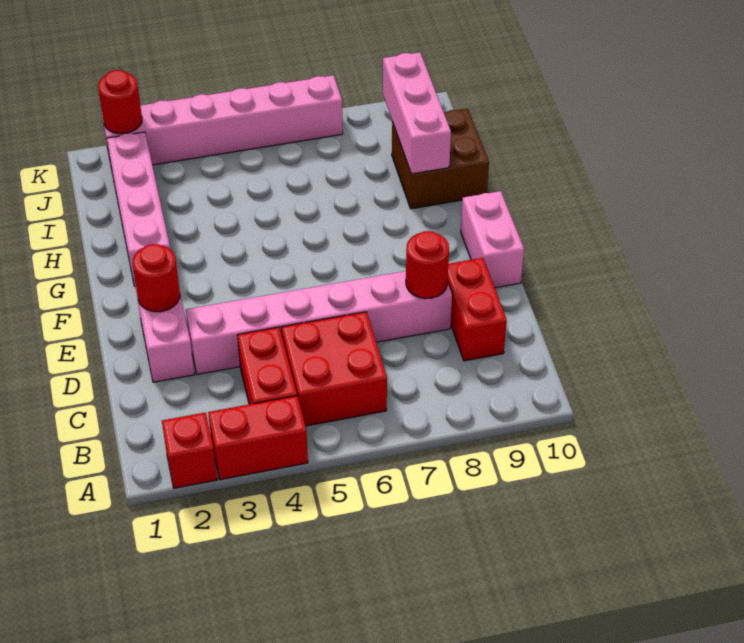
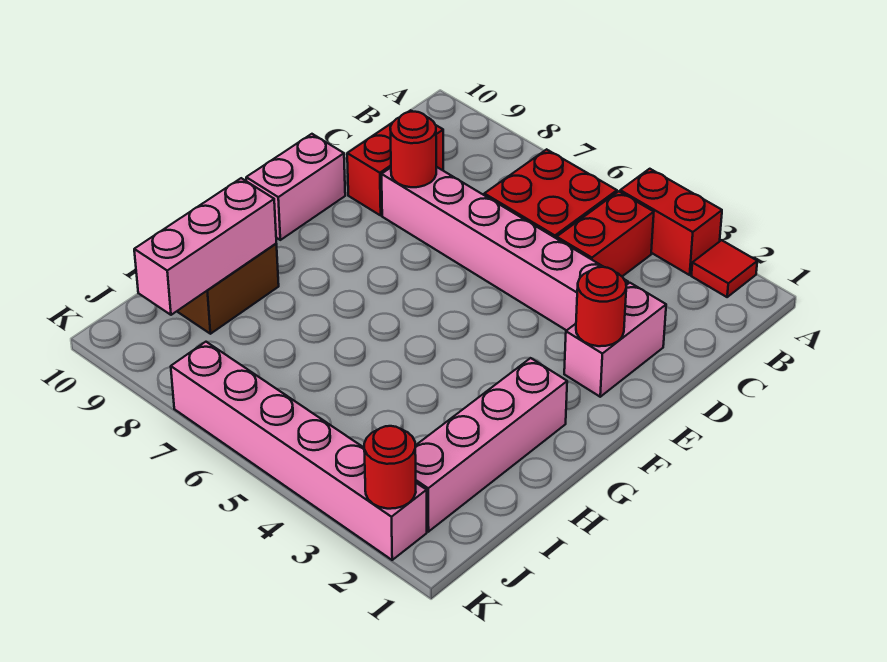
red 1x1 brick [162,412,217,488] -> red 1x1 tile [691,240,757,297]

